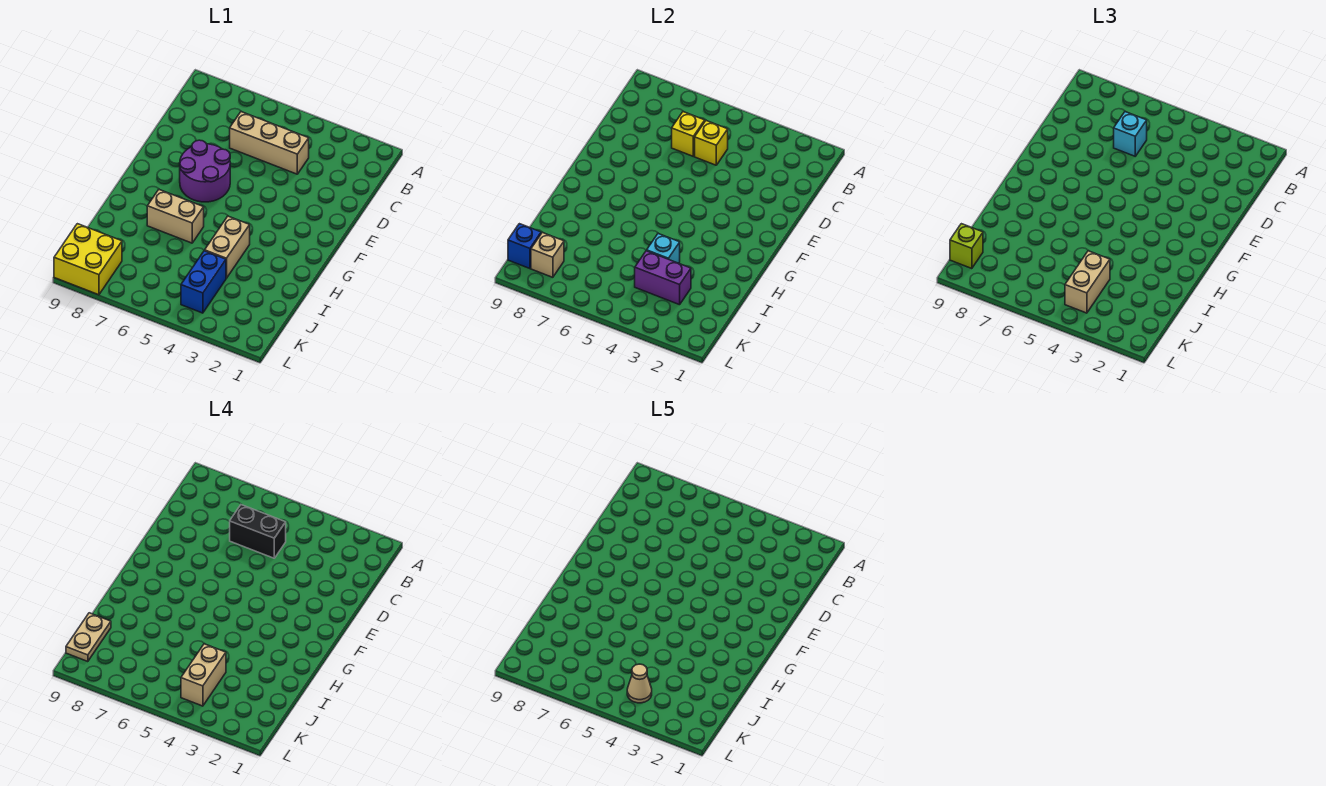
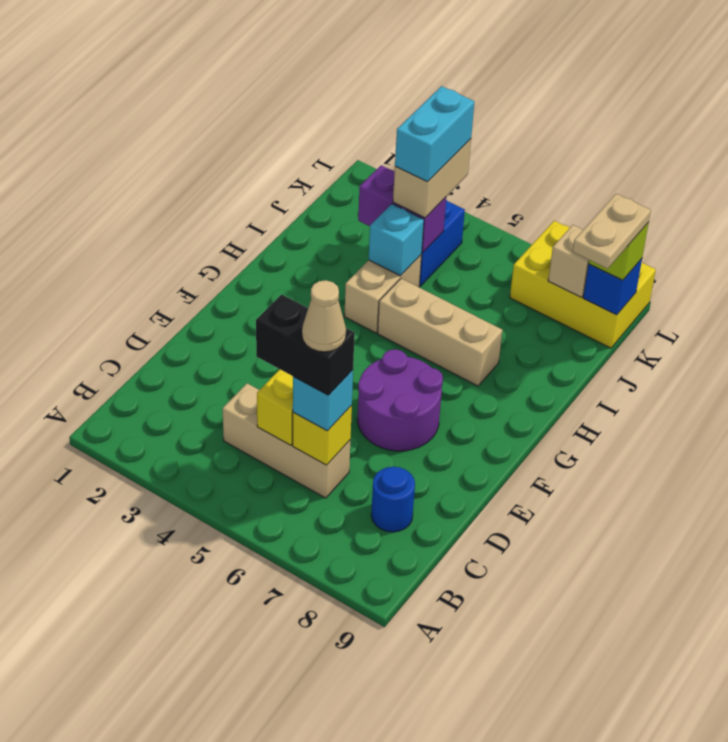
none -> blue 1x1 round brick [371,467,415,532]
tan 1x2 brick [147,189,204,243] -> tan 1x3 brick [378,279,503,386]
tan 1x2 brick [181,644,226,706] -> cyan 1x2 brick [395,86,474,182]
tan 1x1 cone [627,664,652,703] -> tan 1x1 cone moved to [302,280,346,352]
yellow 2x2 brick [54,224,122,295] -> yellow 2x3 brick [510,221,656,348]

